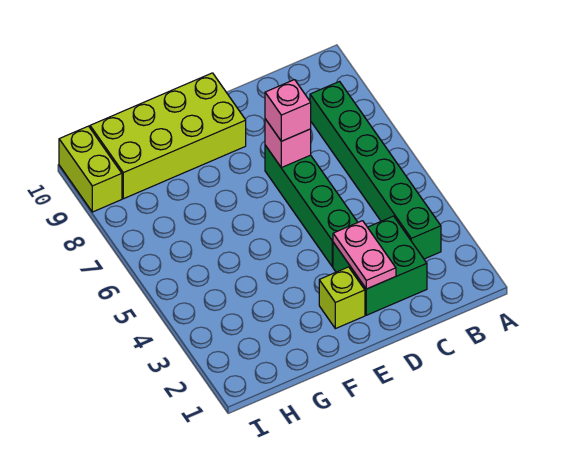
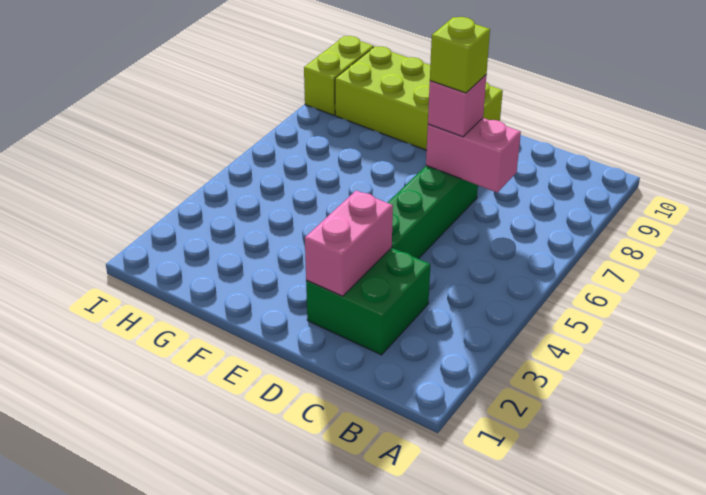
green 1x6 brick [310,82,441,259] -> none
pink 1x2 plate [333,221,396,289] -> pink 1x2 brick [305,190,393,296]
pink 1x1 brick [265,119,311,168] -> pink 1x2 brick [426,118,521,192]
lime 1x1 brick [319,267,365,329] -> lime 1x1 brick moved to [430,17,490,93]

